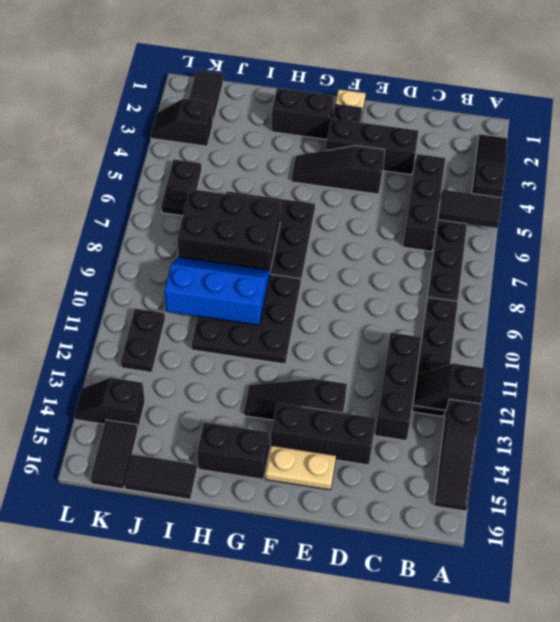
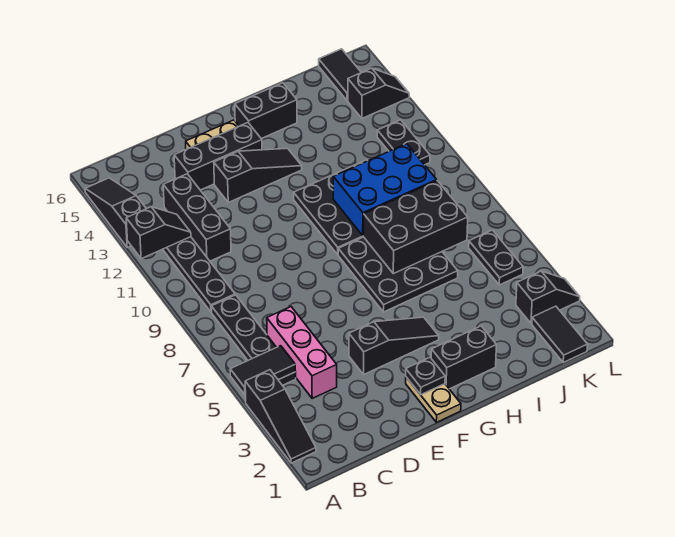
black 1x3 brick [403,154,445,251] -> pink 1x3 brick [267,307,337,398]
black 1x3 brick [326,119,419,175] -> none
blue 2x3 slope [164,257,270,325] -> blue 2x3 brick [333,144,437,235]
black 1x2 tile [124,455,197,499] -> none

